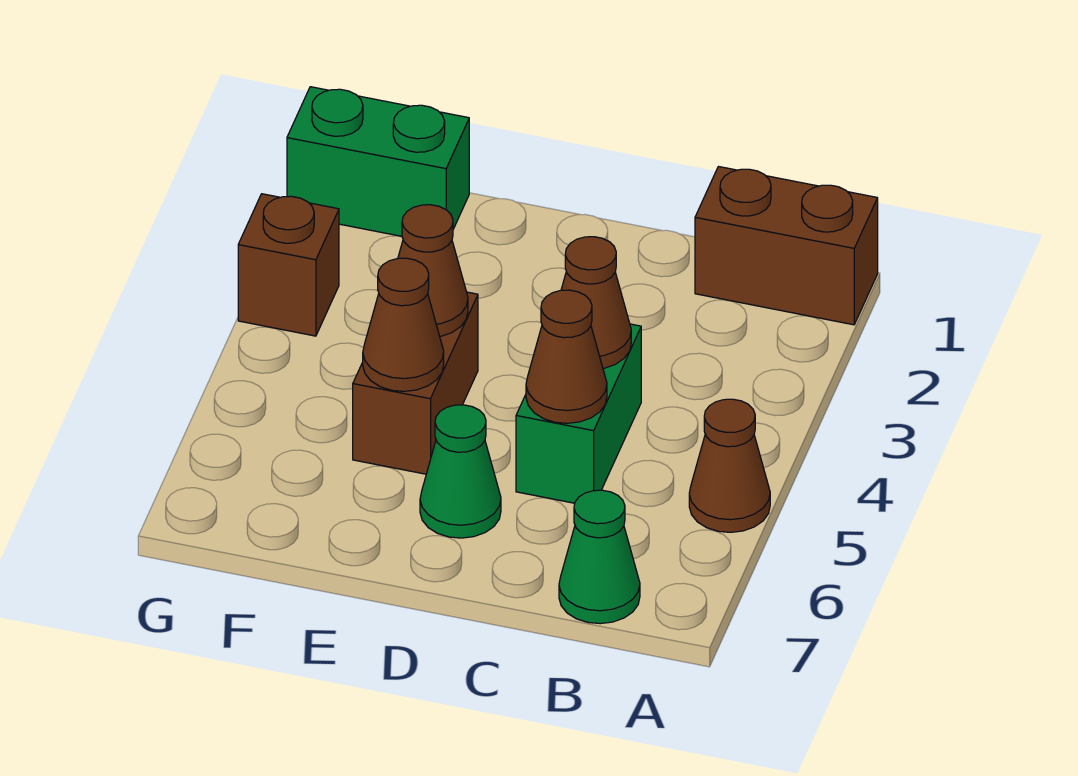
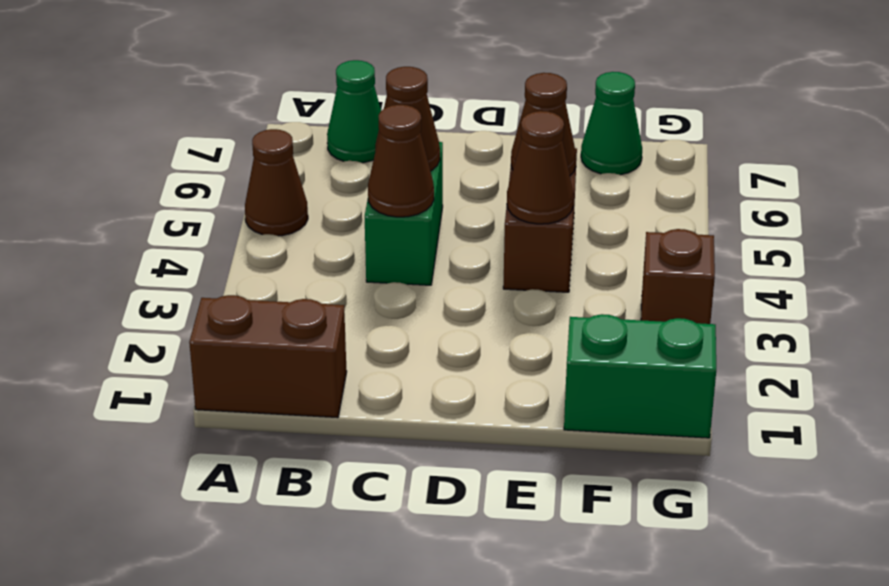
green 1x1 cone [420,405,501,538] -> green 1x1 cone moved to [581,72,642,175]

